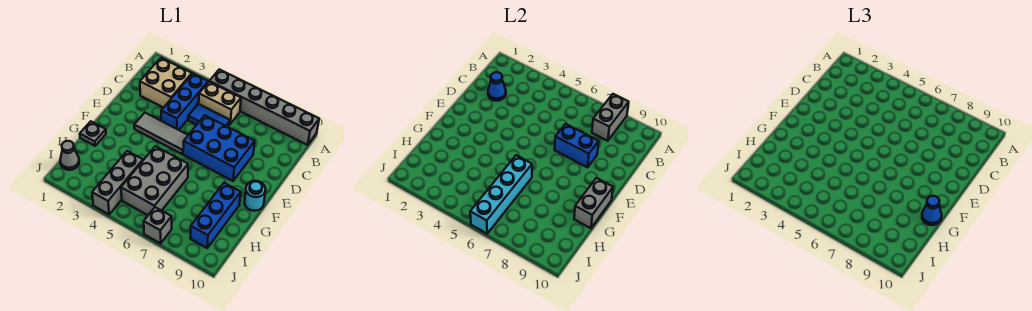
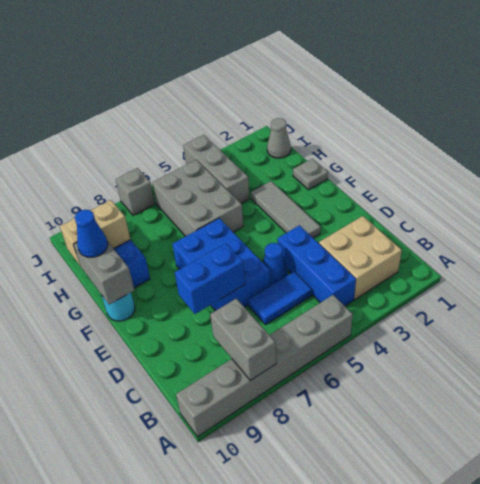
tan 1x2 brick [199,82,241,124] -> tan 1x2 brick moved to [60,200,130,265]
blue 1x1 cone [488,72,506,101] -> blue 1x1 cone moved to [263,243,288,286]
blue 2x3 brick [183,115,255,181] -> blue 2x3 brick turned to [172,218,270,311]
grey 1x3 tile [134,113,188,154] -> grey 1x3 tile turned to [251,181,321,238]
cyan 1x4 brick [470,155,532,233] -> none

